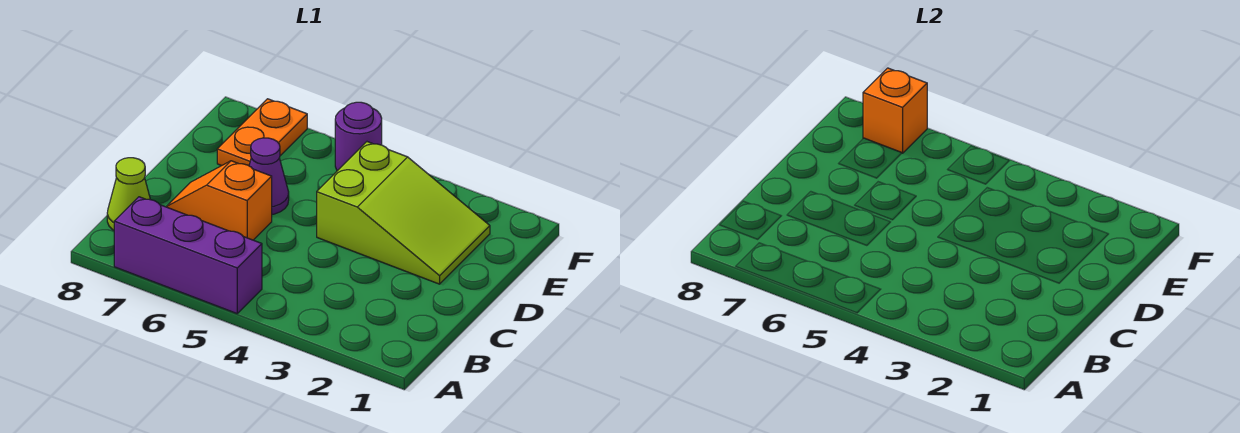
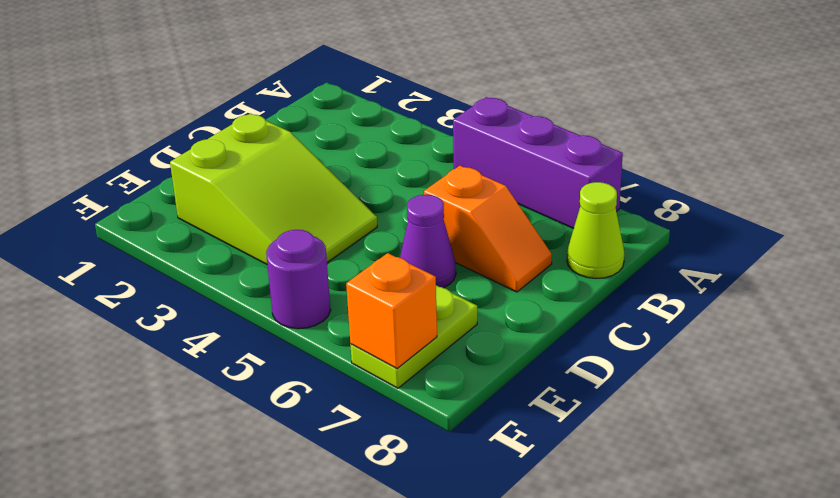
lime 2x3 slope [317,142,490,284] -> lime 2x3 slope turned to [170,114,377,264]
orange 1x2 plate [217,99,307,166] -> lime 1x2 plate [350,285,477,388]

